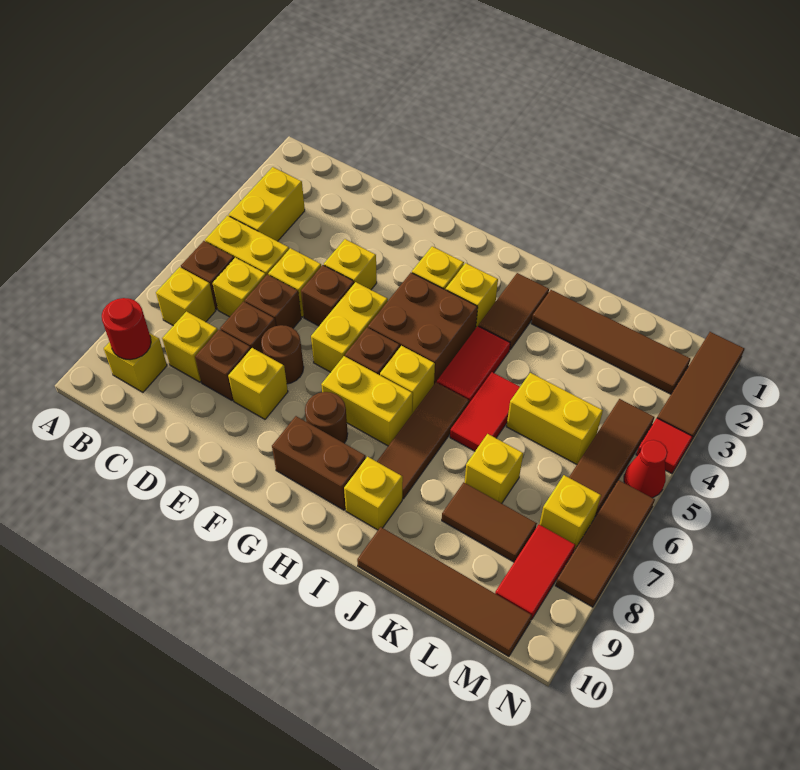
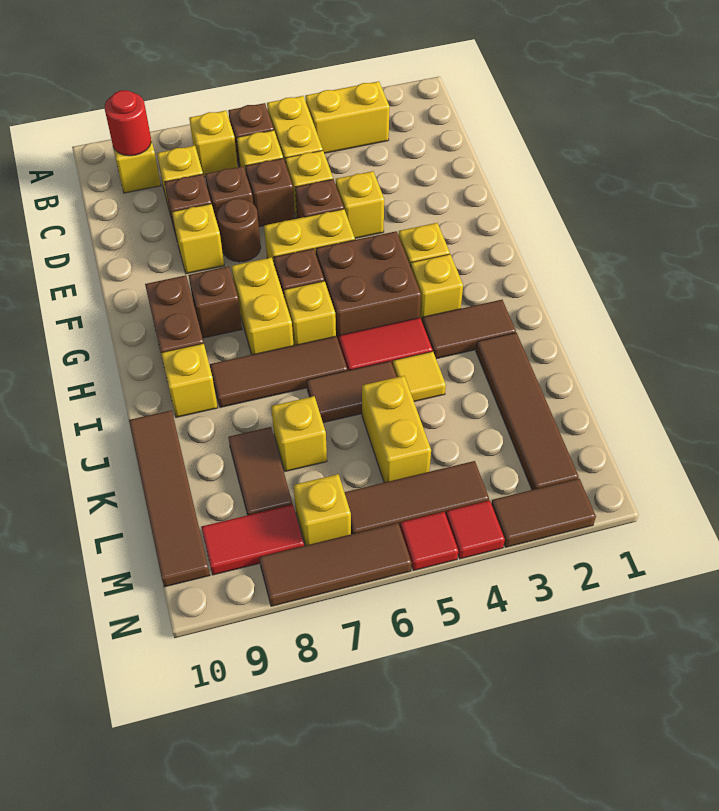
brown 1x1 round brick [305,392,348,443] -> brown 1x1 brick [188,266,242,338]
none -> yellow 1x1 tile [393,351,446,402]
red 1x2 tile [450,372,520,451] -> brown 1x2 tile [307,361,396,423]
brown 1x3 tile [657,332,744,441] -> brown 1x2 tile [491,479,596,547]
red 1x1 cone [624,440,668,498] -> red 1x1 tile [400,512,458,571]

